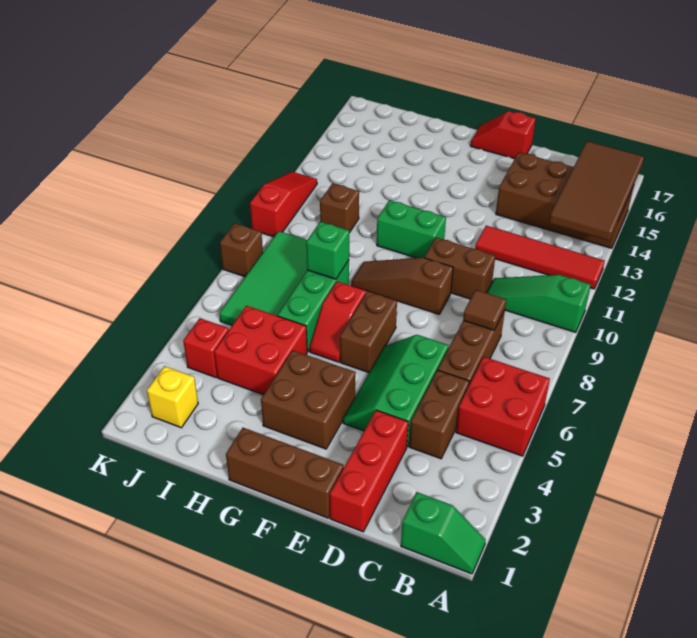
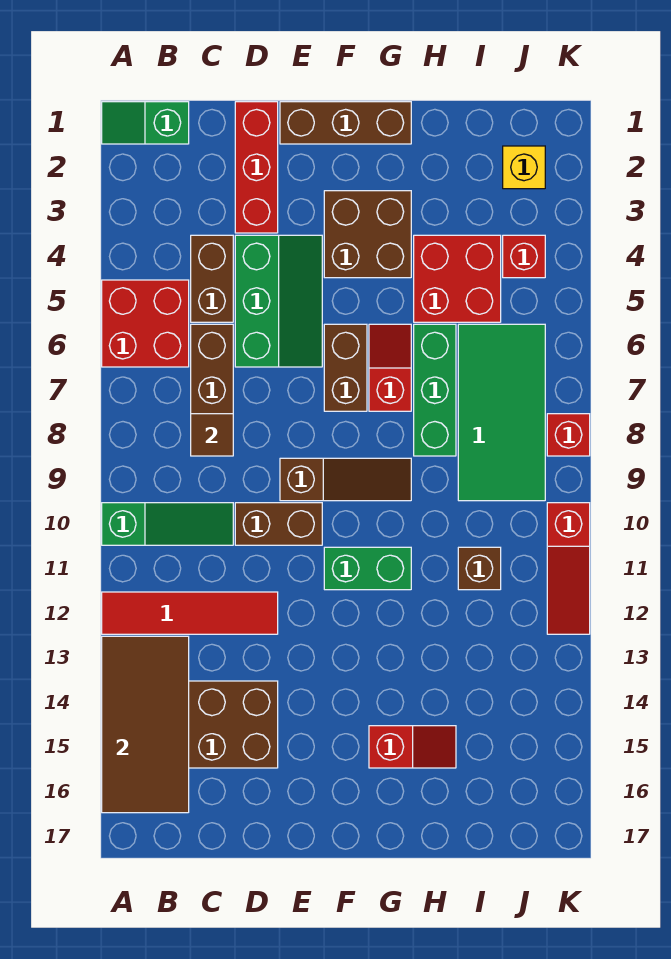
red 1x2 slope [470,111,536,159] -> red 1x2 slope moved to [369,726,456,768]
green 1x1 brick [306,222,349,279] -> none
brown 1x1 brick [220,223,263,277] -> red 1x1 brick [547,414,590,456]

